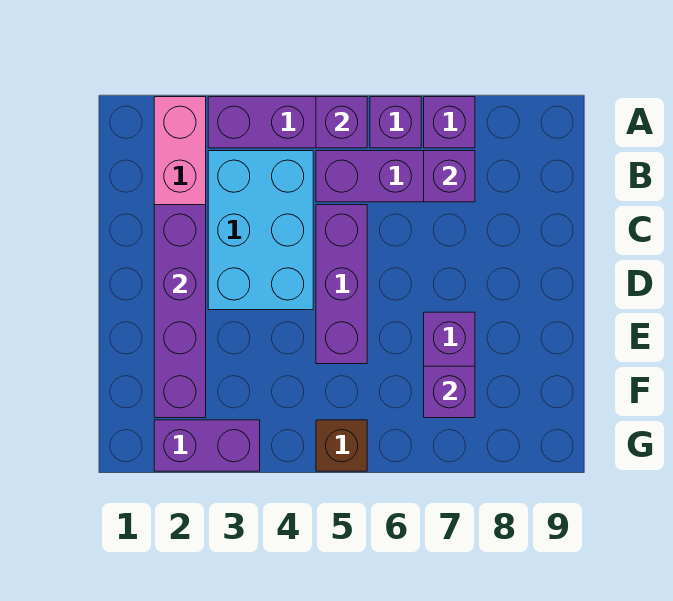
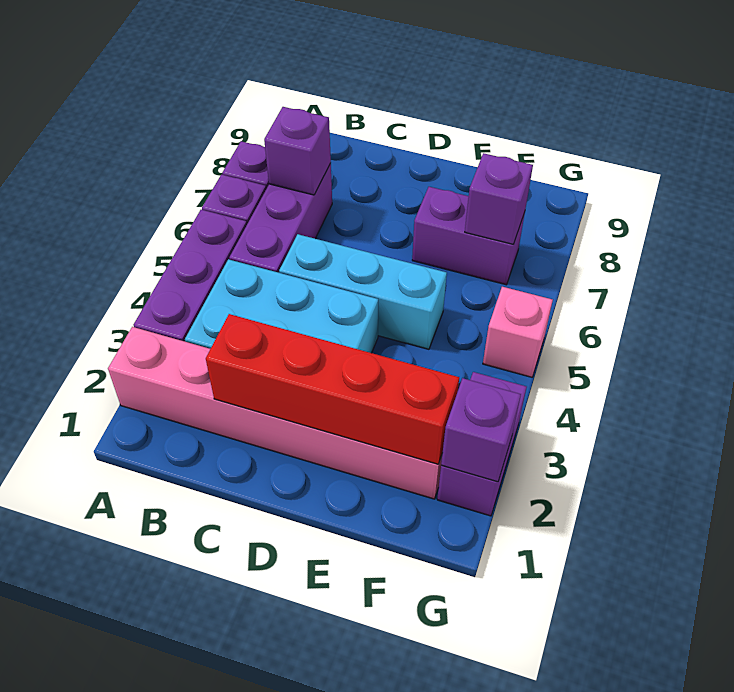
purple 1x1 brick [316,97,367,148] -> purple 1x1 brick moved to [441,378,521,482]
purple 1x4 brick [154,205,206,418] -> red 1x4 brick [206,314,459,464]
purple 1x3 brick [316,205,367,364] -> cyan 1x3 brick [279,234,447,349]
brown 1x1 brick [316,420,367,471] -> pink 1x1 brick [483,287,553,377]

